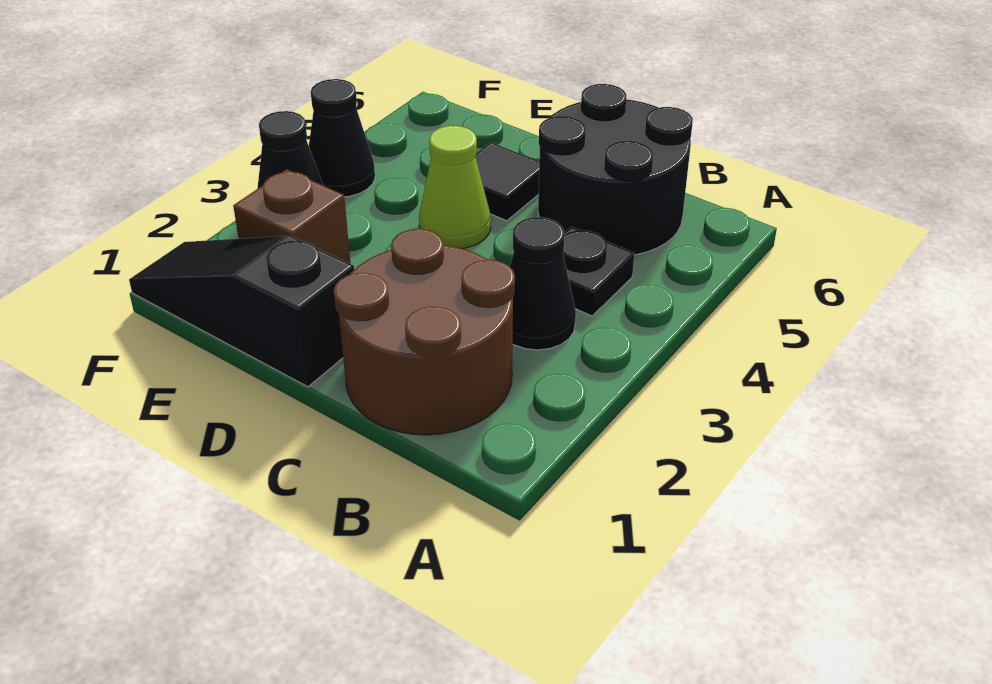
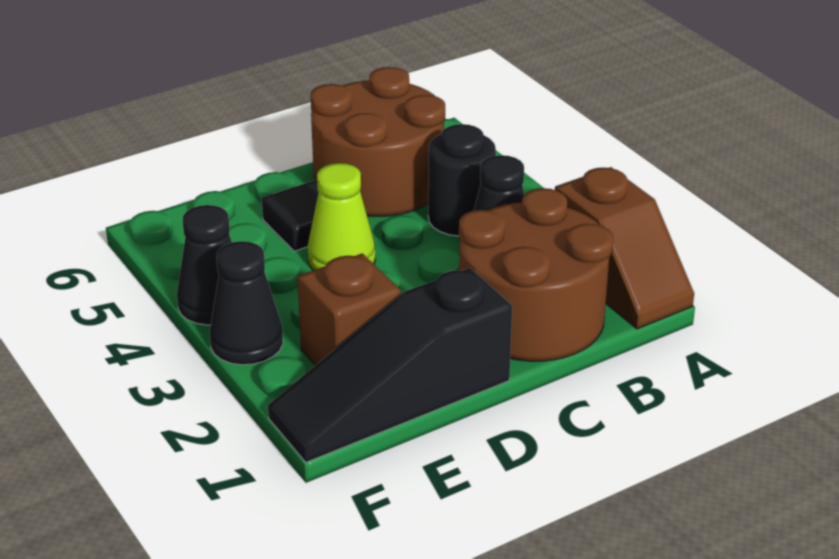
none -> brown 1x2 slope [555,167,694,329]
black 1x1 plate [563,227,634,316] -> black 1x1 round brick [428,124,496,236]
black 2x2 round brick [538,84,693,255] -> brown 2x2 round brick [311,67,445,216]

